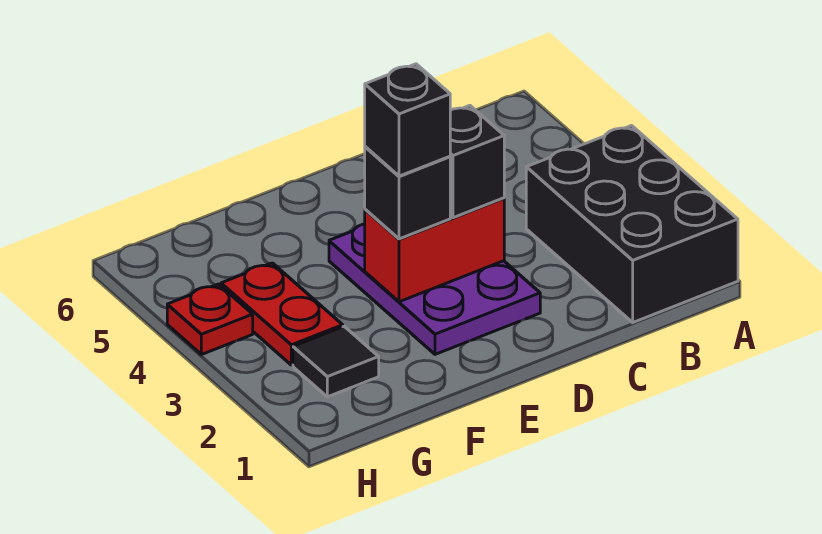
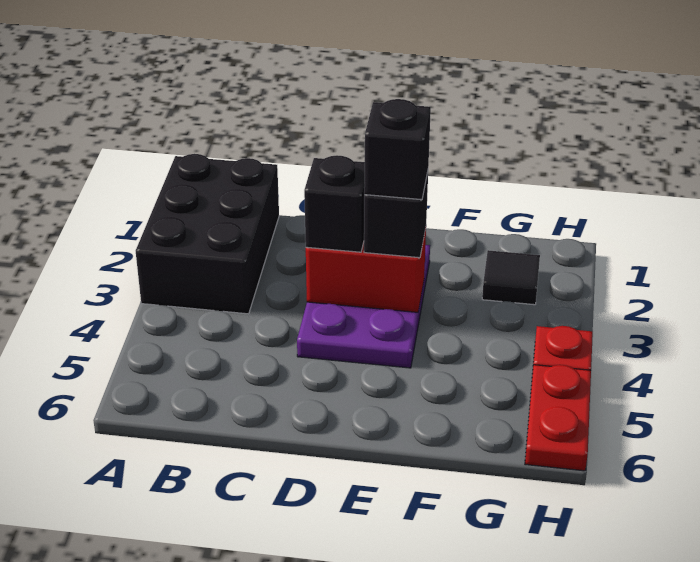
red 1x2 plate [221,263,343,365] -> red 1x2 plate moved to [525,365,591,471]

